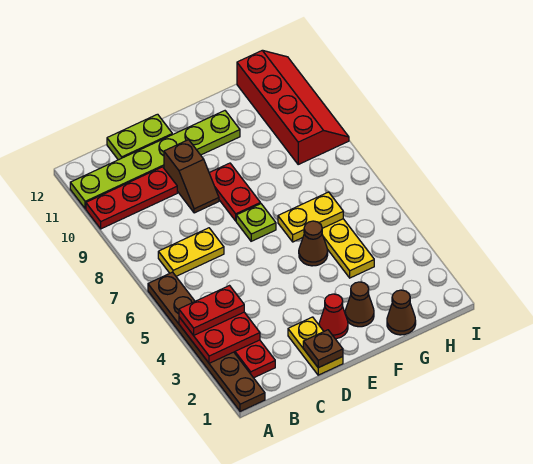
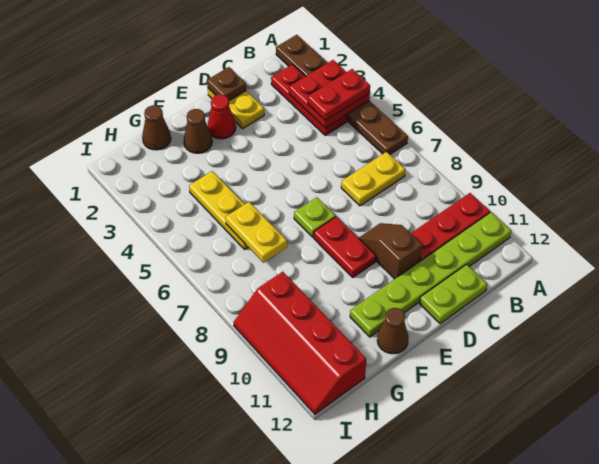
brown 1x1 cone [299,221,328,266] -> brown 1x1 cone moved to [377,308,409,354]
yellow 1x2 plate [278,192,343,242] -> yellow 1x2 plate turned to [226,202,287,263]

